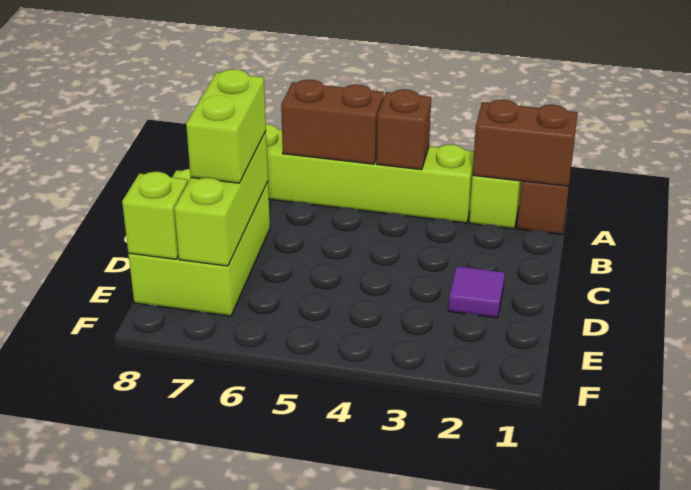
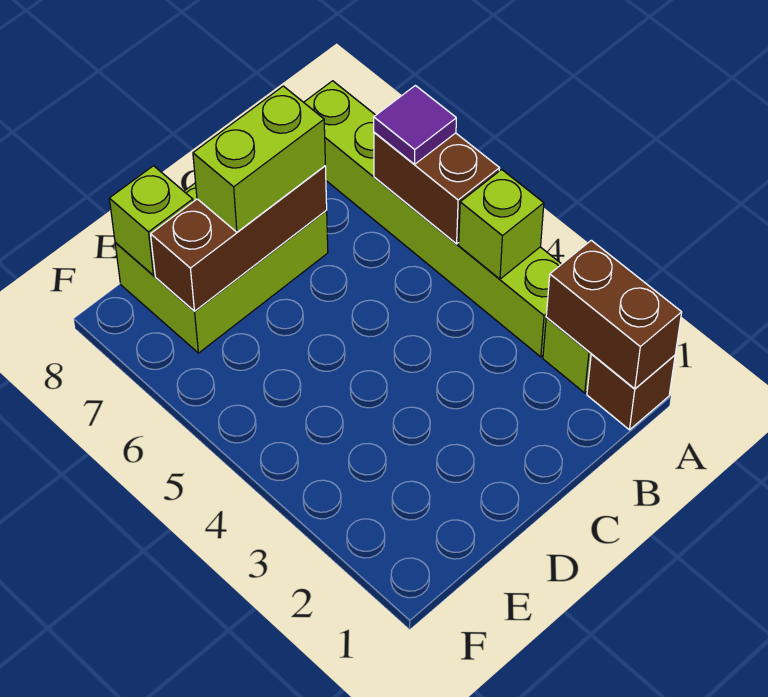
brown 1x1 brick [377,89,431,170] -> lime 1x1 brick [459,169,544,279]
lime 1x3 brick [174,131,268,266] -> brown 1x3 brick [151,166,327,311]
purple 1x1 tile [448,266,505,318] -> purple 1x1 tile moved to [374,86,456,164]

